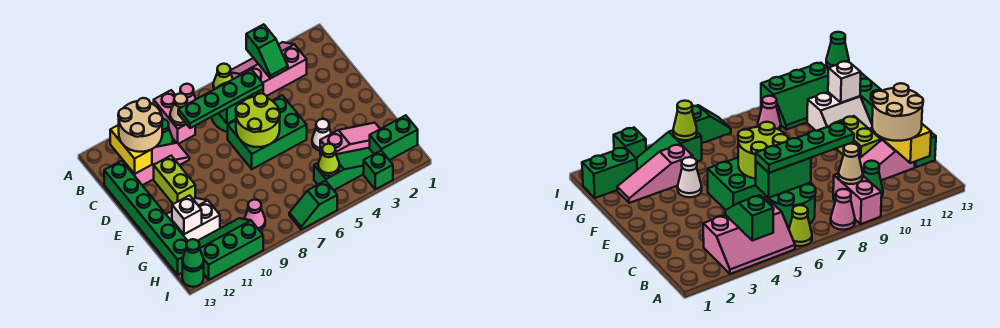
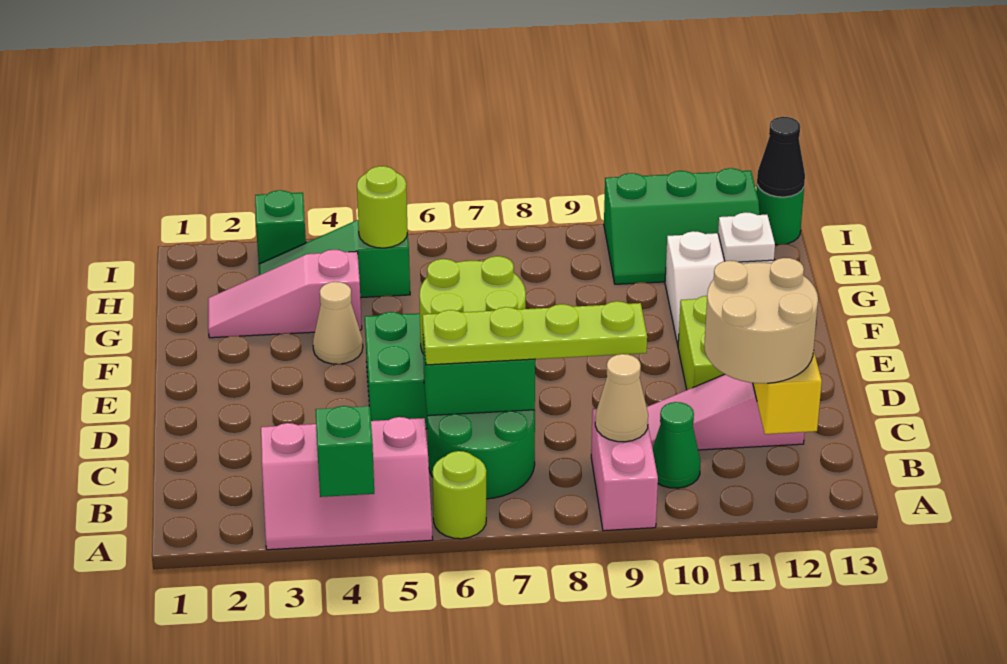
lime 1x1 cone [213,64,233,89] -> lime 1x1 round brick [433,451,486,539]
pink 1x1 cone [180,84,196,104] -> none
green 1x4 plate [178,69,263,128] -> lime 1x4 plate [422,301,647,365]
green 1x6 brick [104,161,188,275] -> none
white 1x1 cone [312,119,331,151] -> tan 1x1 cone [313,282,363,364]
white 1x1 brick [172,195,202,234] -> white 1x1 plate [718,212,775,262]
green 1x2 brick [370,115,418,160] -> none
lime 1x1 cone [318,144,339,176] -> lime 1x1 round brick [357,166,408,248]
pink 1x1 cone [245,199,265,230] -> none
green 1x2 slope [289,181,337,230] -> none
green 1x1 cone [182,239,204,271] -> black 1x1 cone [757,117,805,197]

